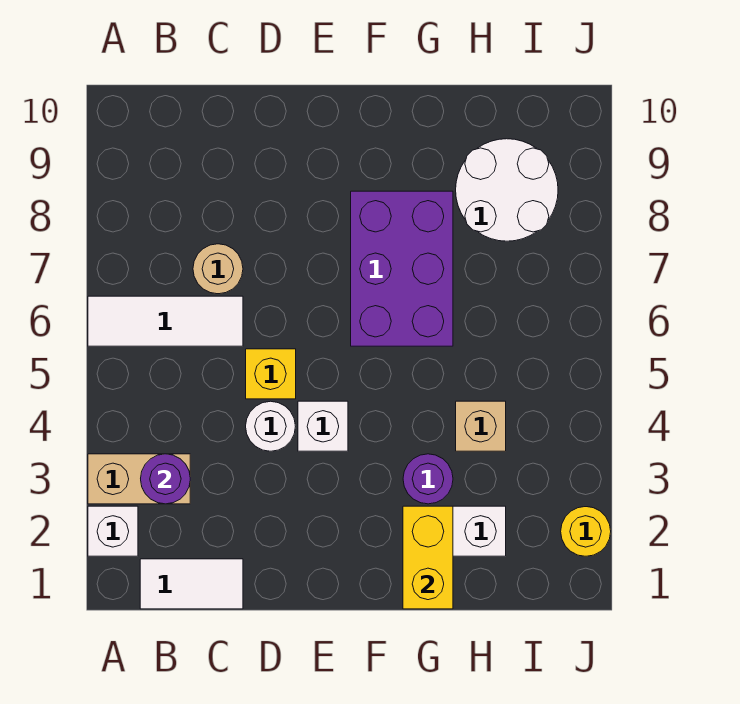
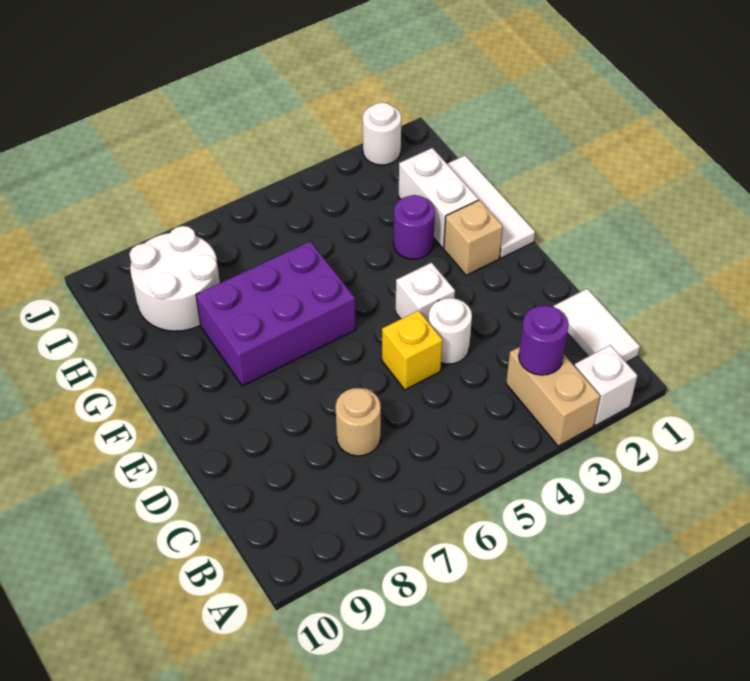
white 1x3 tile [88,296,243,346] -> white 1x3 tile moved to [447,155,535,258]
yellow 1x2 brick [403,506,453,609] -> none
tan 1x1 brick [456,401,506,451] -> tan 1x1 brick moved to [444,200,503,275]
yellow 1x1 round brick [561,507,611,556] -> white 1x1 round brick [363,102,401,165]

